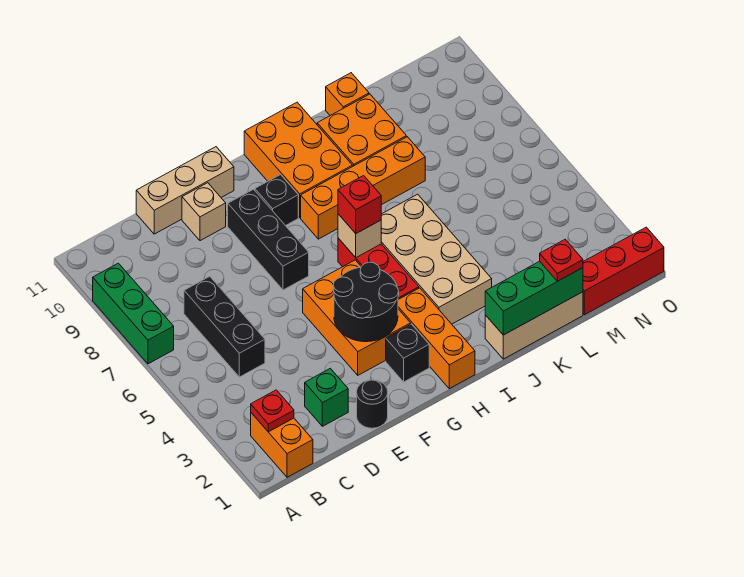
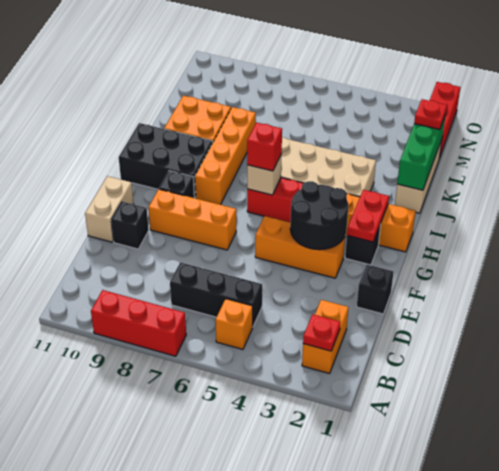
green 1x3 brick [93,263,174,364] -> red 1x3 brick [91,290,186,356]
orange 1x2 brick [251,413,313,477] -> orange 1x2 brick turned to [302,300,348,374]
green 1x1 brick [305,368,348,426] -> none
tan 1x3 brick [136,147,234,234] -> tan 1x2 brick [85,176,133,242]
black 1x1 round brick [357,380,388,428] -> black 1x1 brick [357,264,394,314]
tan 1x1 brick [182,183,226,241] -> black 1x1 brick [111,202,149,249]
orange 2x3 brick [303,260,411,375] -> orange 1x3 brick [255,216,345,278]
black 1x3 brick [228,189,309,290] -> orange 1x3 brick [149,189,236,250]
none -> red 1x2 plate [347,190,389,242]
orange 2x3 brick [244,102,352,218] -> black 2x3 brick [119,123,213,198]
orange 1x1 brick [326,73,369,115] -> orange 1x1 brick moved to [216,299,253,349]

